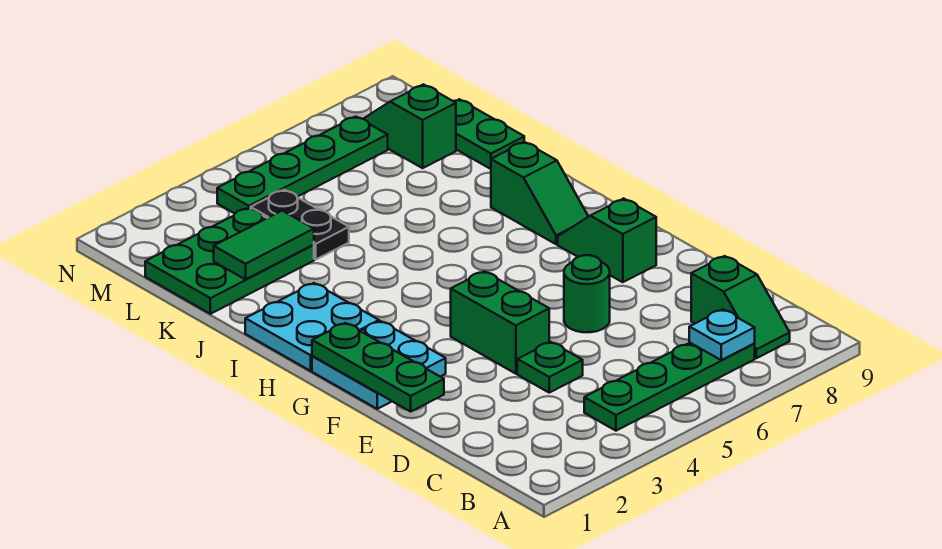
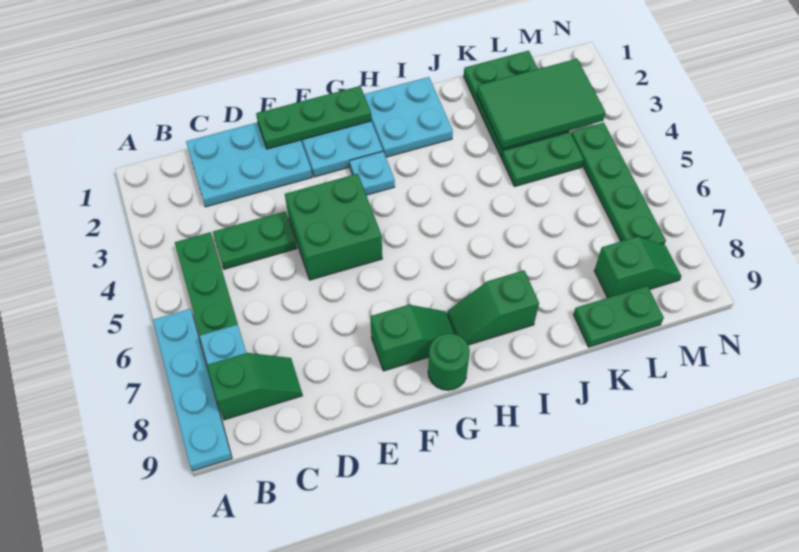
none -> cyan 1x4 plate [153,309,232,471]
green 1x2 slope [691,256,790,358] -> green 1x2 slope turned to [207,353,303,420]
none -> cyan 2x3 plate [186,122,312,207]
green 1x1 plate [517,342,583,393] -> green 1x2 plate [213,211,297,269]
green 1x2 brick [451,271,549,374] -> green 2x2 brick [285,174,382,280]
green 1x1 round brick [564,255,610,332] -> green 1x1 round brick moved to [428,333,470,390]
none -> cyan 1x1 plate [350,151,395,195]
green 1x2 tile [214,211,314,279] -> green 2x3 tile [477,59,605,149]
black 1x2 plate [251,190,349,259] -> green 1x2 plate [502,132,584,186]

